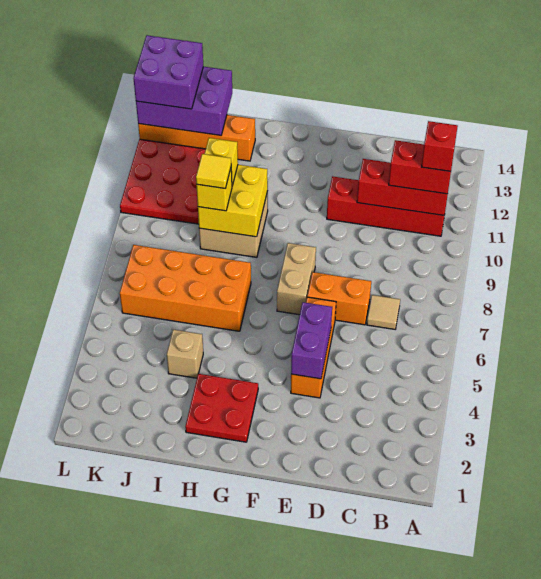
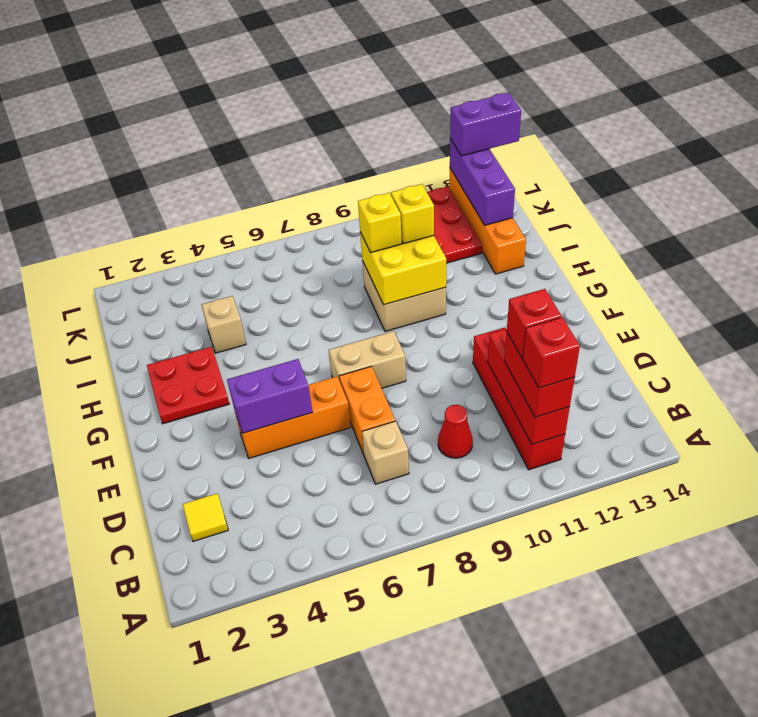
tan 1x1 tile [367,295,400,329] -> tan 1x1 brick [362,421,409,484]
none -> red 1x1 cone [438,405,473,458]
none -> red 1x1 brick [507,289,562,358]
orange 2x4 brick [120,245,251,331] -> none
yellow 1x1 tile [196,154,231,189] -> yellow 1x1 tile moved to [182,493,228,541]
purple 2x3 brick [136,67,232,135] -> purple 1x3 brick [450,139,515,225]
purple 2x2 brick [133,35,203,109] -> purple 1x2 brick [450,93,521,156]

